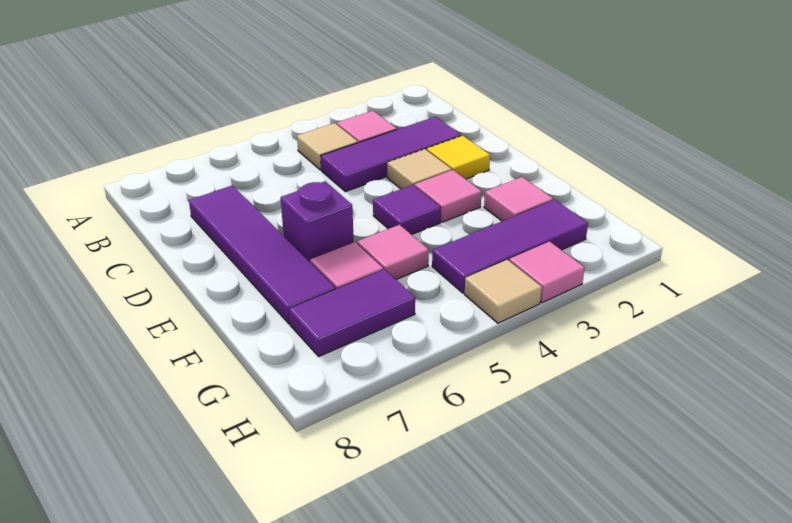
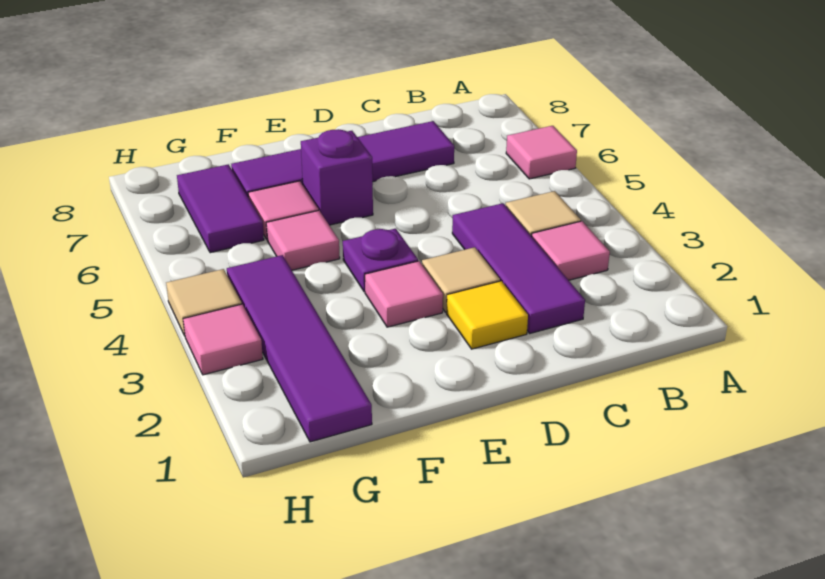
purple 1x1 tile [373,185,441,235] -> purple 1x1 plate [343,229,418,292]
pink 1x1 tile [484,177,553,221] -> pink 1x1 tile moved to [506,126,577,179]
purple 1x3 tile [432,200,588,293] -> purple 1x4 tile [227,255,372,442]

